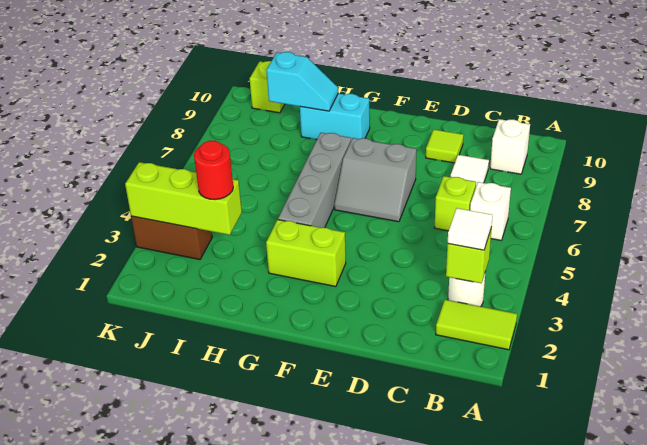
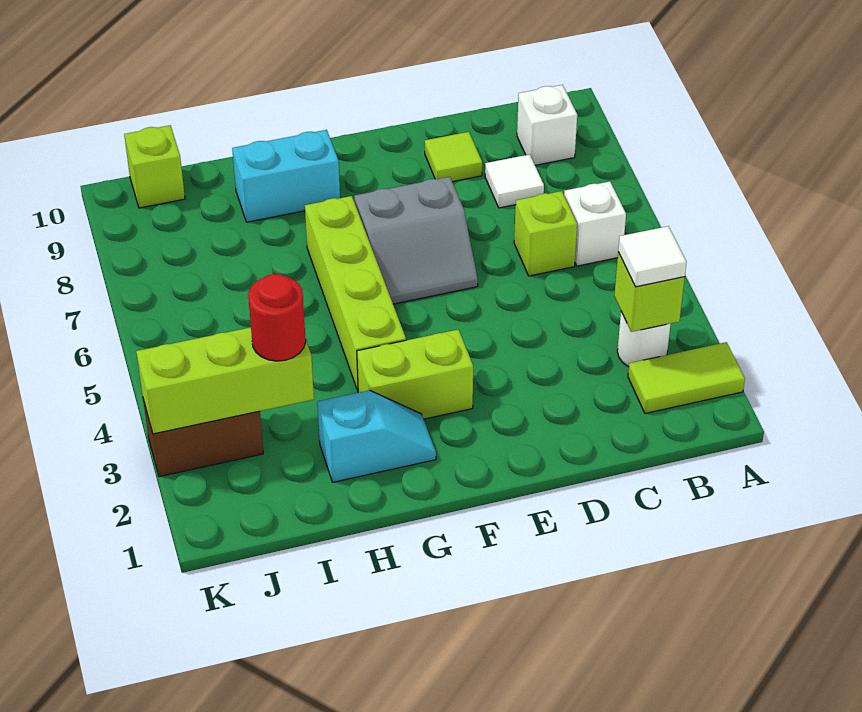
grey 1x4 brick [278,133,351,228] -> lime 1x4 brick [305,196,406,391]
cyan 1x2 slope [267,52,338,111] -> cyan 1x2 slope moved to [317,390,436,482]

